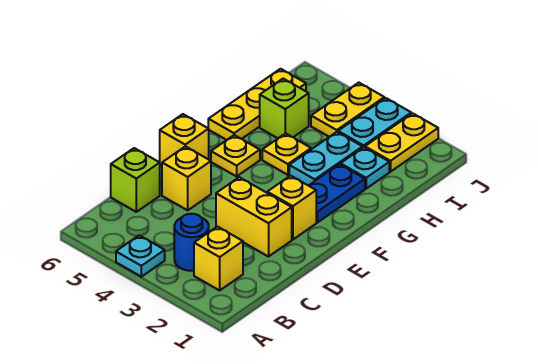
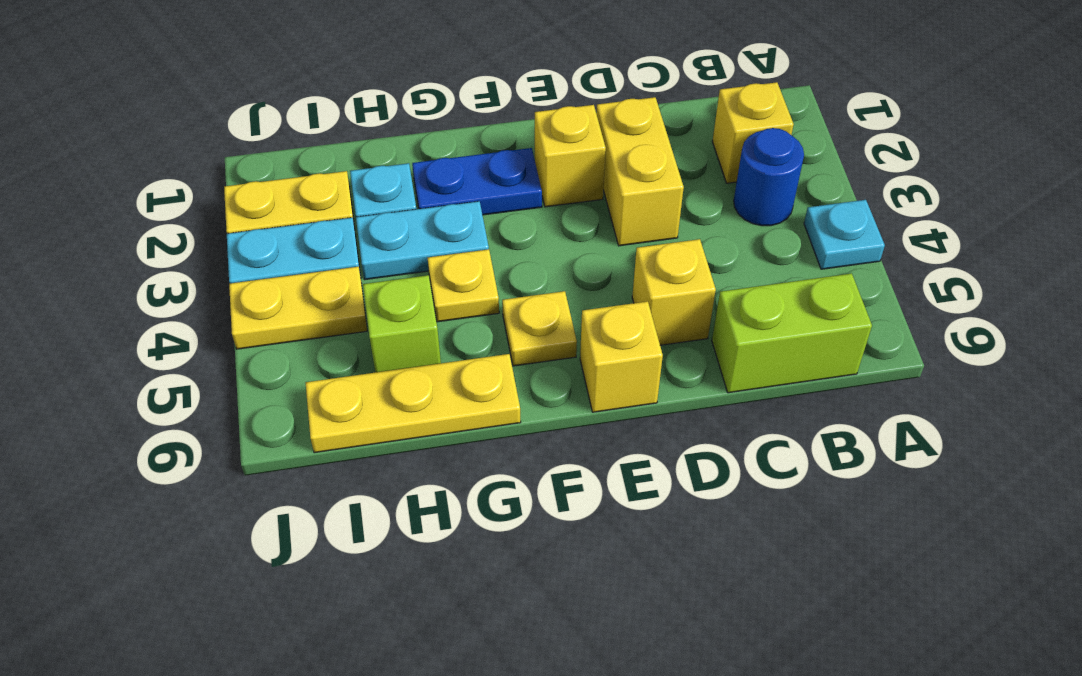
lime 1x1 brick [111,148,160,212] -> lime 1x2 brick [712,273,872,393]

